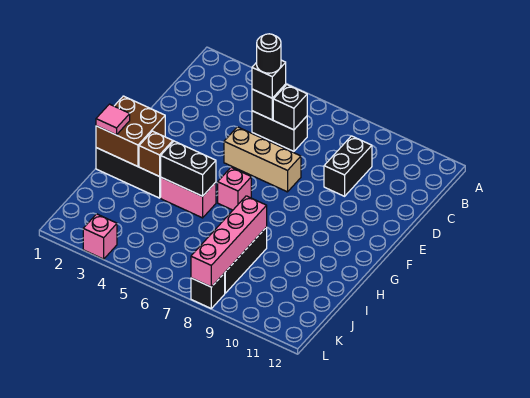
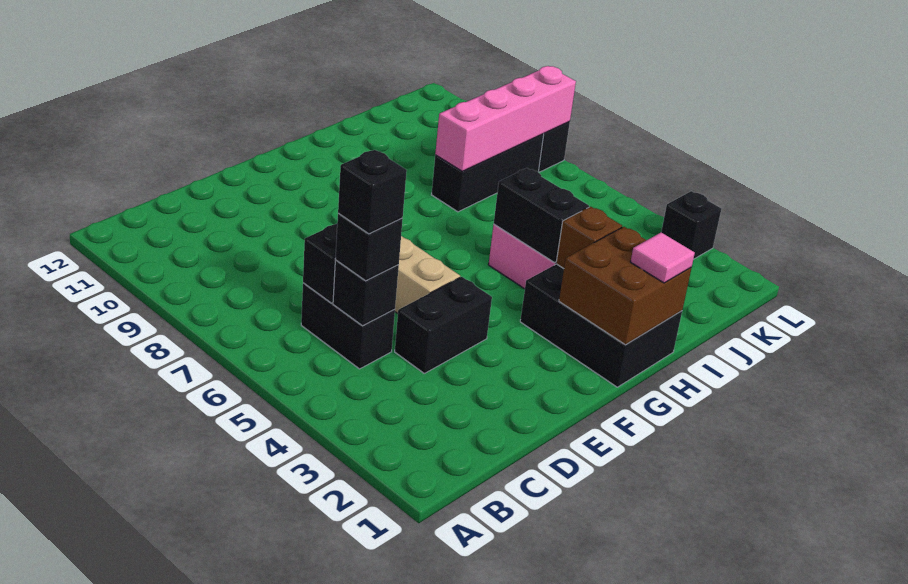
black 1x1 round brick [257,34,281,73] -> black 1x1 brick [338,150,407,234]
black 1x2 brick [324,136,372,196] -> black 1x2 brick moved to [395,277,492,374]
pink 1x1 brick [218,167,251,210] -> none
pink 1x1 brick [83,214,117,259] -> black 1x1 brick [661,191,721,259]

